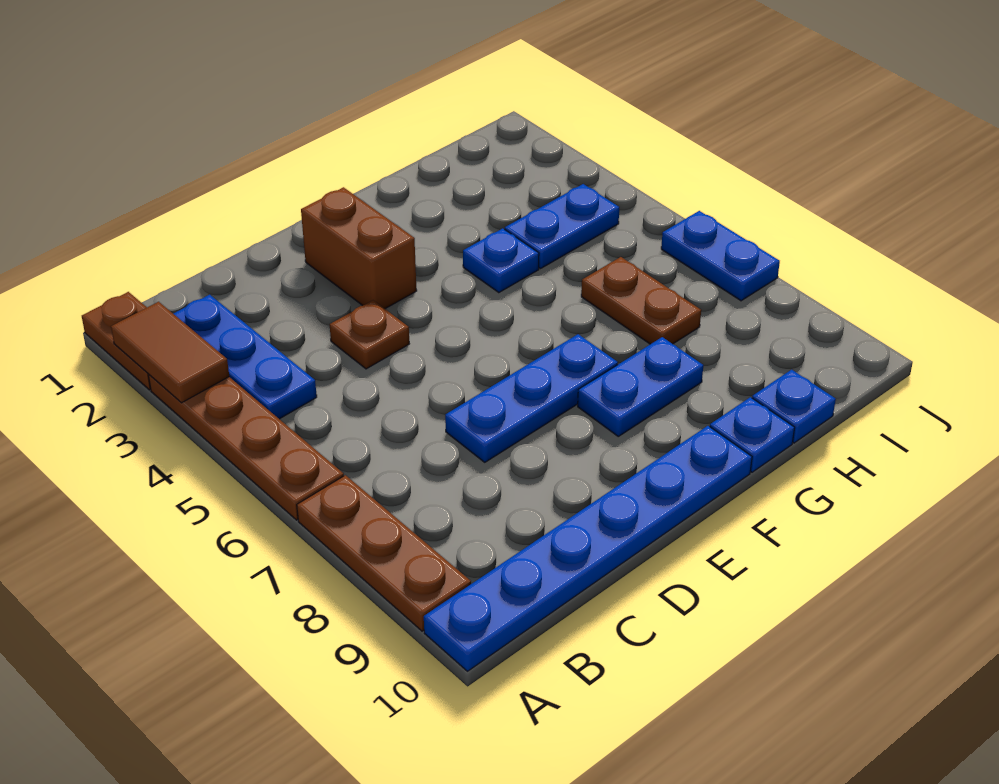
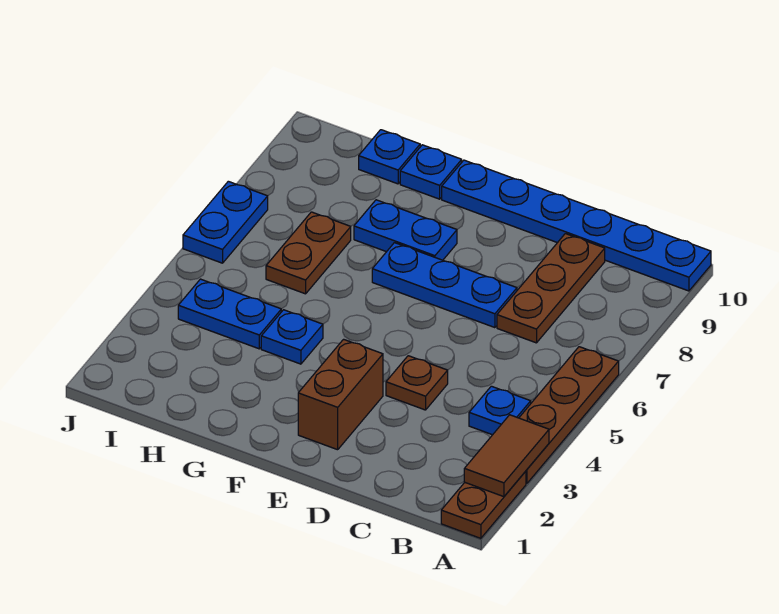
brown 1x3 plate [297,475,471,631] -> brown 1x3 plate moved to [497,234,605,343]
blue 1x3 plate [173,295,317,419] -> blue 1x1 plate [469,386,531,435]

